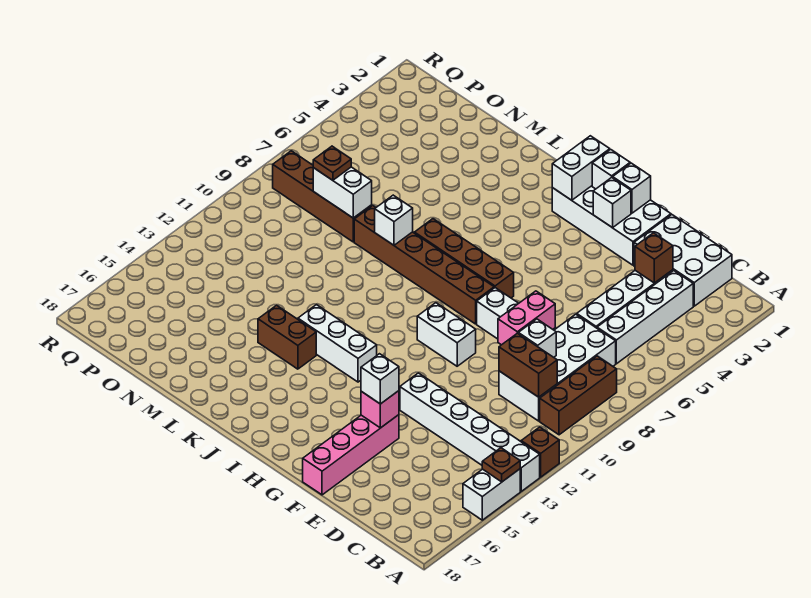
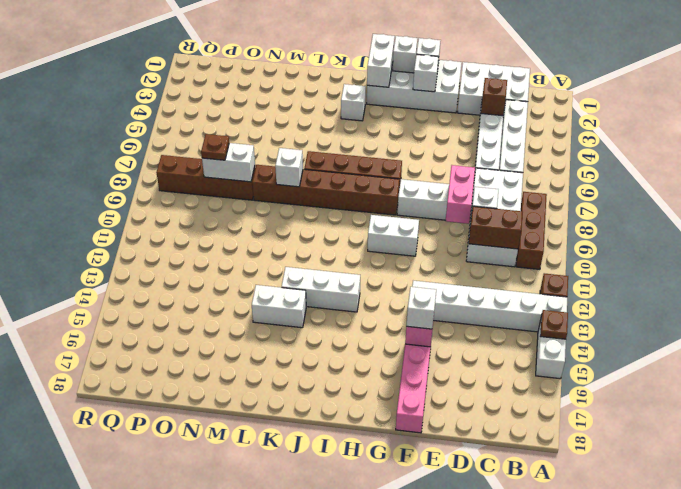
none -> white 1x1 brick [341,84,366,121]
brown 1x2 brick [258,305,316,369] -> white 1x2 brick [252,285,306,328]

